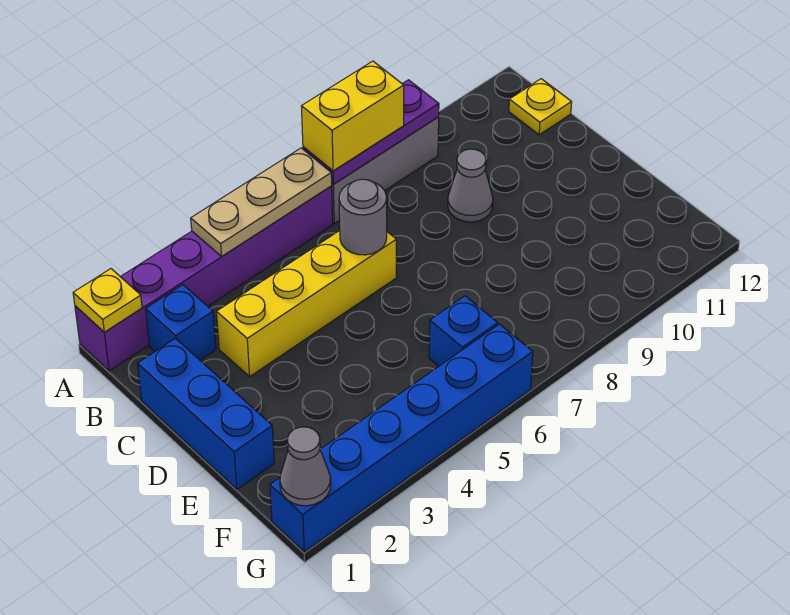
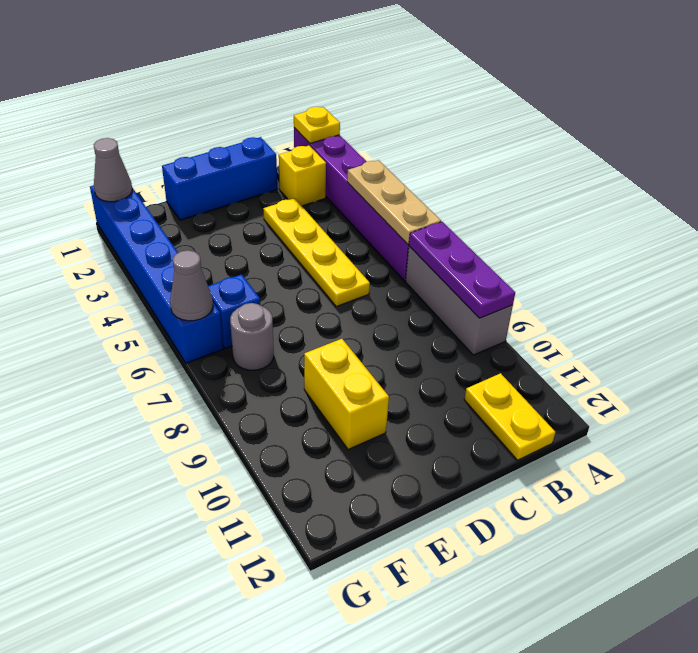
yellow 1x2 brick [301,61,404,171] -> yellow 1x2 brick moved to [304,339,389,450]
blue 1x1 brick [146,285,216,360] -> yellow 1x1 brick [279,146,326,206]
yellow 1x1 plate [509,79,572,135] -> yellow 1x2 plate [464,373,556,460]
yellow 1x4 brick [217,231,396,376] -> yellow 1x4 plate [263,198,370,307]
grey 1x1 round brick [339,179,387,255] -> grey 1x1 round brick moved to [230,303,274,370]
grey 1x1 cone [448,149,493,222] -> grey 1x1 cone moved to [170,250,213,321]

